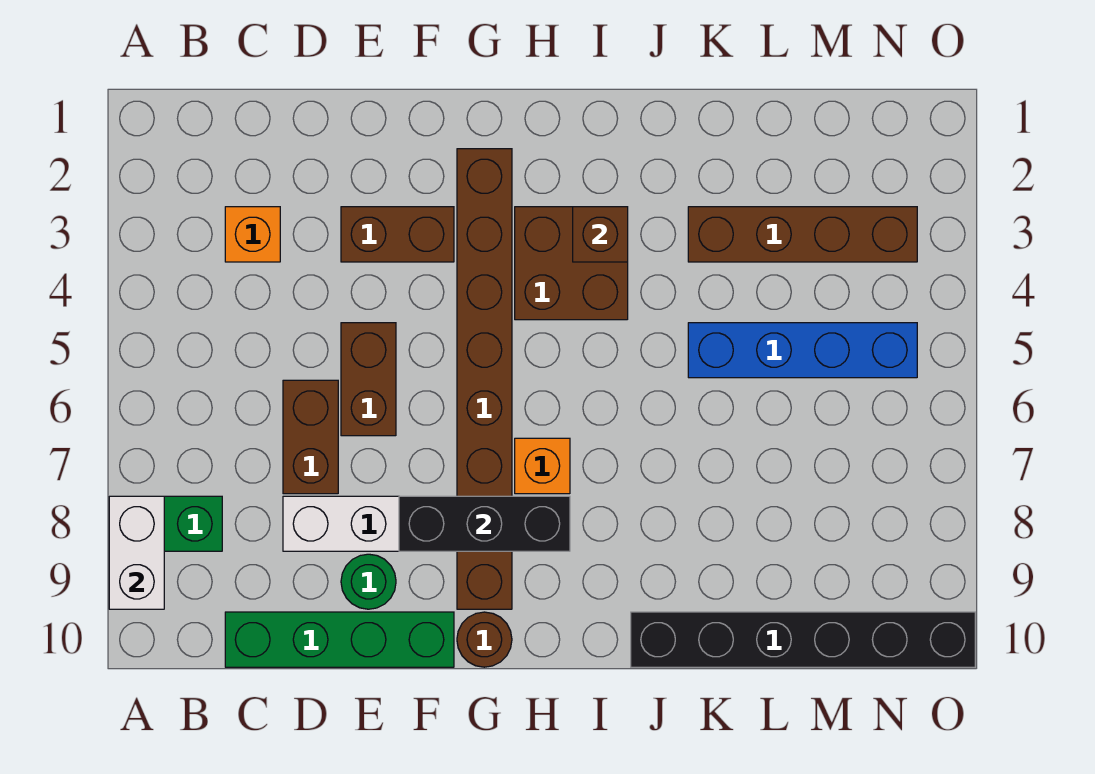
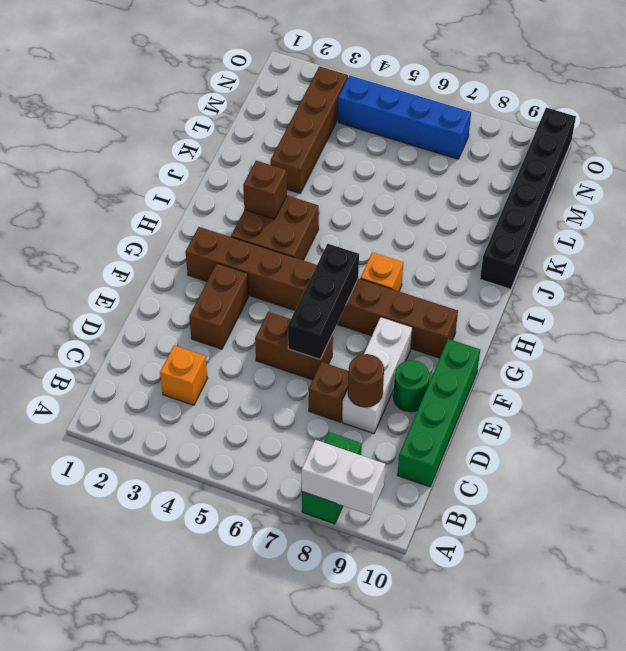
brown 1x2 brick [283,380,338,494] -> brown 1x1 brick [309,362,348,422]
black 1x3 brick [399,496,570,551] -> black 1x3 brick moved to [288,244,359,359]
brown 1x1 round brick [457,612,512,667] -> brown 1x1 round brick moved to [348,354,384,407]
blue 1x4 brick [688,323,917,378] -> blue 1x4 brick turned to [338,76,471,159]

